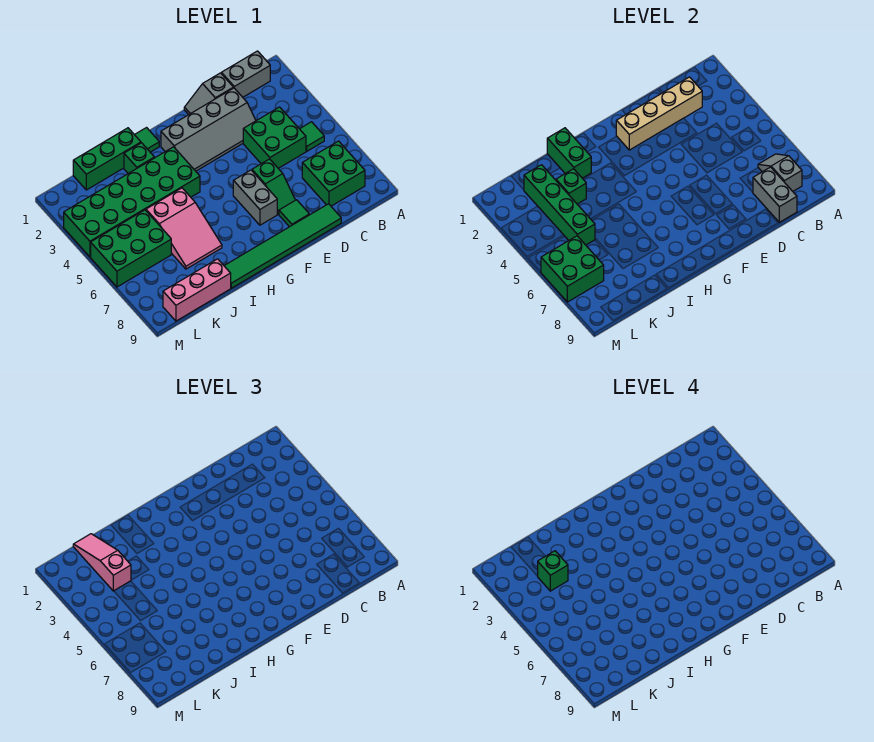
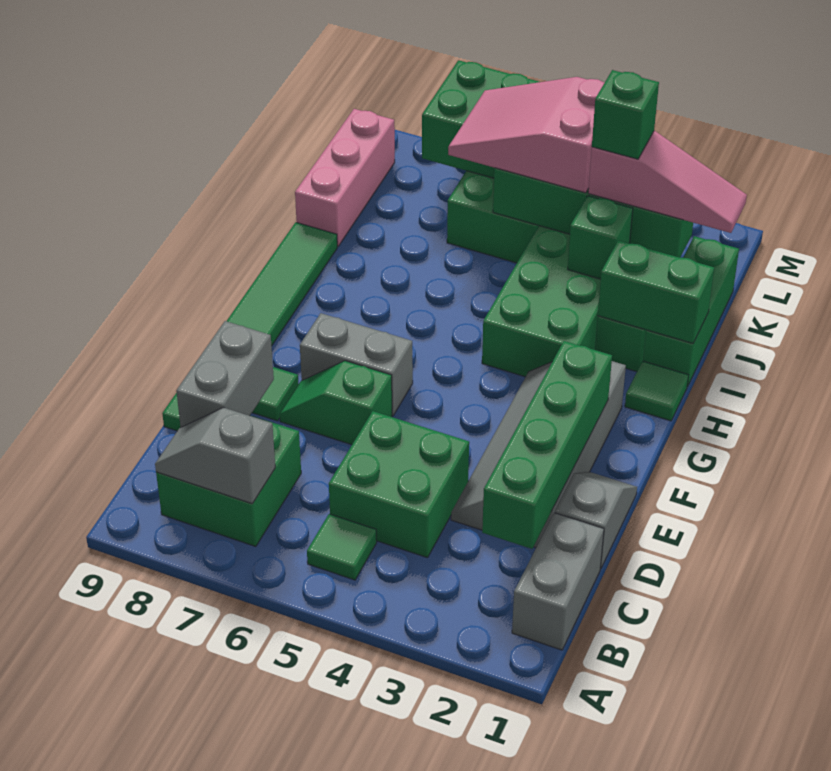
grey 1x2 slope [758,154,802,191] -> grey 1x2 slope turned to [155,407,275,504]
tan 1x4 brick [616,77,702,150] -> green 1x4 brick [482,341,612,549]
grey 1x2 brick [753,167,797,222] -> grey 1x2 brick turned to [176,321,274,427]
pink 2x3 slope [146,188,222,269] -> pink 2x3 slope moved to [448,77,605,193]

